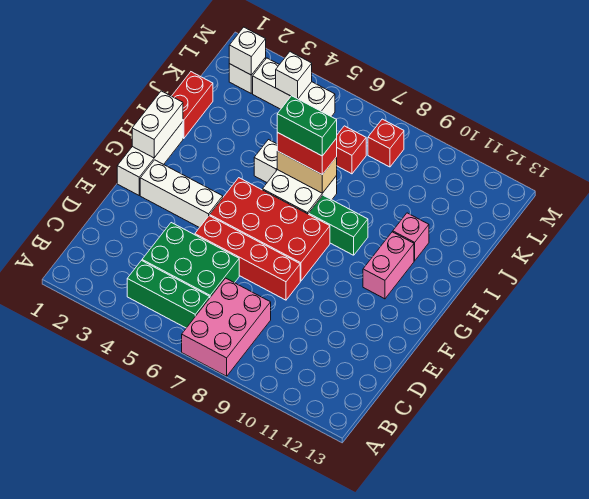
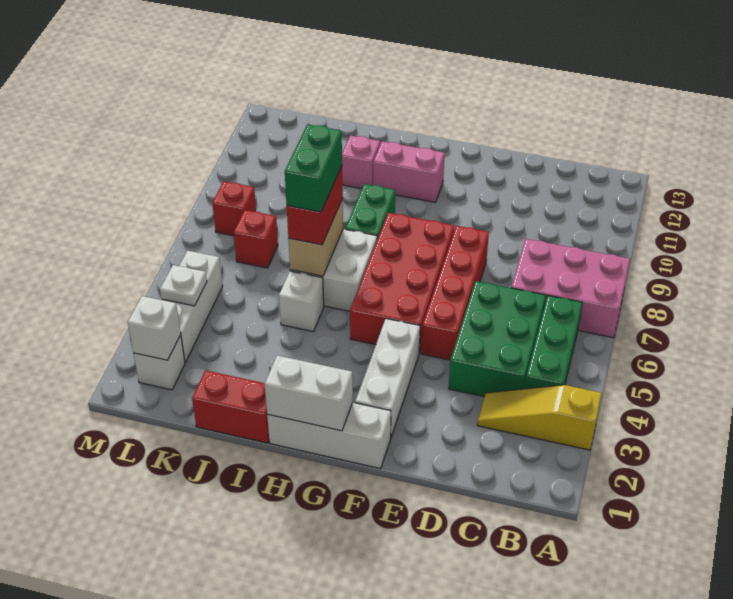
none -> yellow 1x3 slope [477,385,602,450]
white 1x1 brick [276,52,312,99] -> white 1x1 plate [160,265,207,306]

